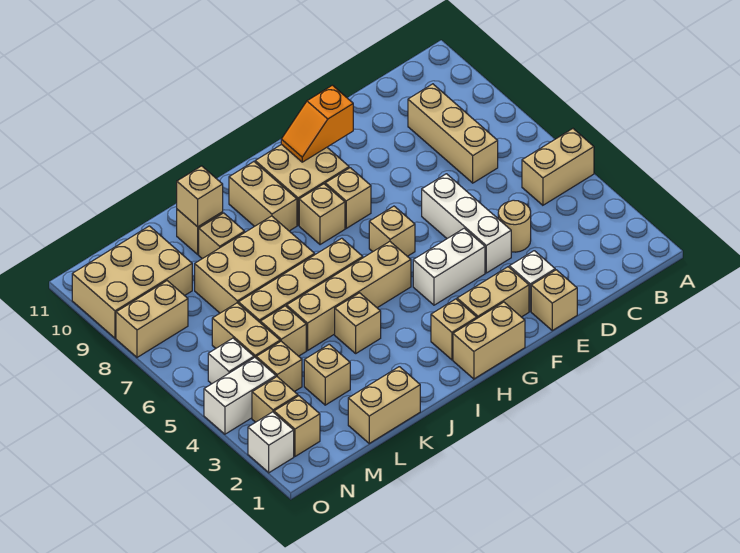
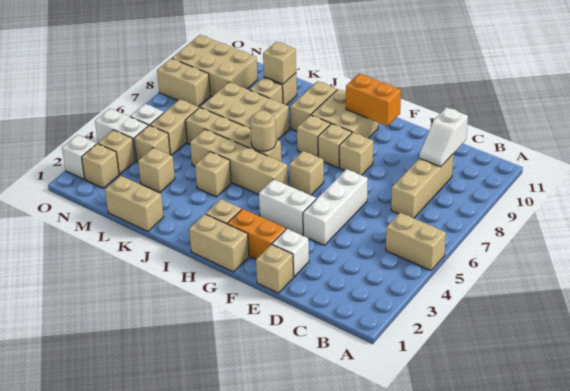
none -> white 1x2 slope [419,107,468,167]
tan 1x1 round brick [498,200,531,252] -> tan 1x1 round brick moved to [250,110,276,151]
tan 1x2 brick [457,267,529,318] -> orange 1x2 brick [227,209,286,259]
orange 1x2 slope [281,85,353,162] -> orange 1x2 brick [346,74,401,126]
tan 1x1 brick [260,306,306,356] -> tan 1x1 brick moved to [339,132,373,175]

